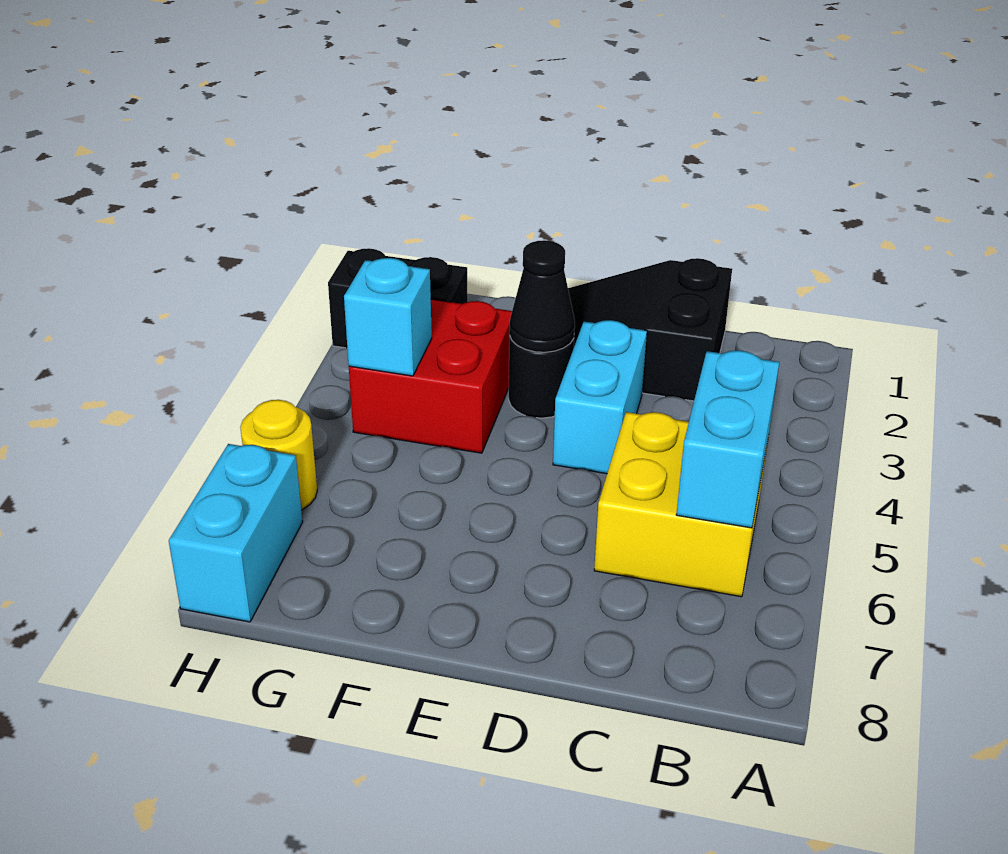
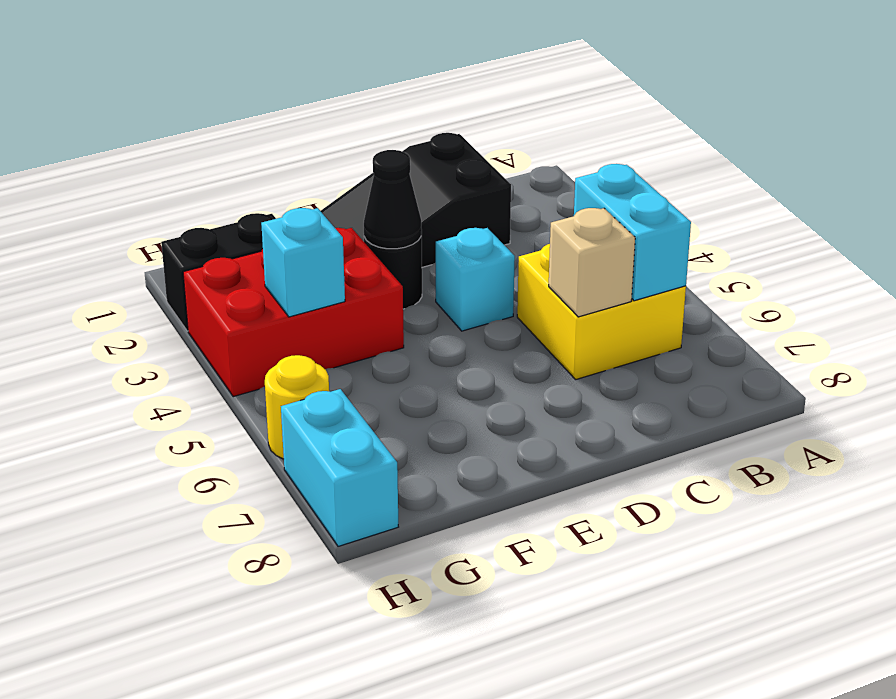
none -> tan 1x1 brick [549,208,635,317]
cyan 1x2 brick [553,320,647,474] -> cyan 1x1 brick [436,228,515,331]
red 2x2 brick [349,299,512,453] -> red 2x3 brick [183,228,404,397]

